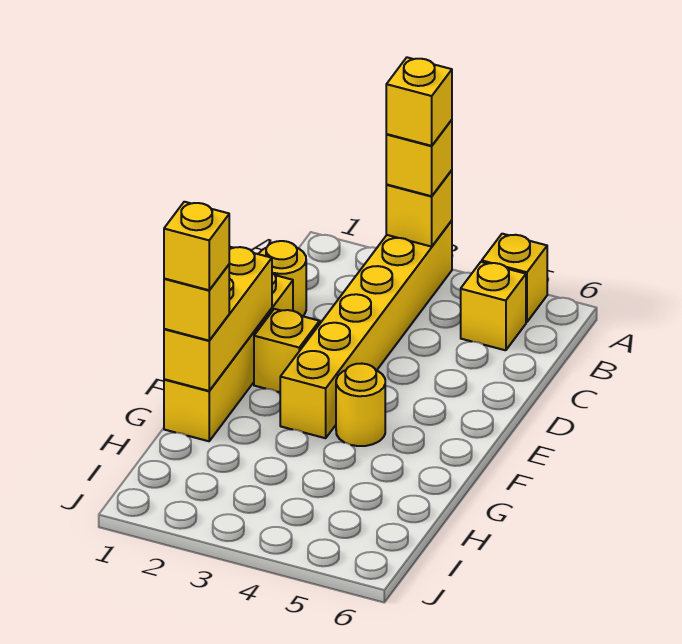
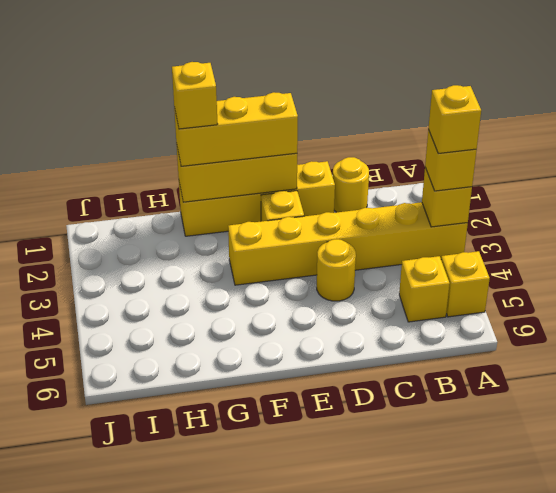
yellow 1x1 round brick [336,364,385,446] -> yellow 1x1 round brick moved to [317,239,356,301]
yellow 1x1 brick [164,265,229,341] -> yellow 1x3 brick [174,92,298,166]

